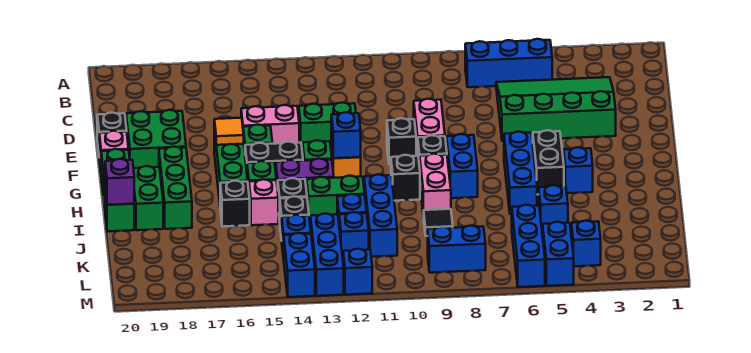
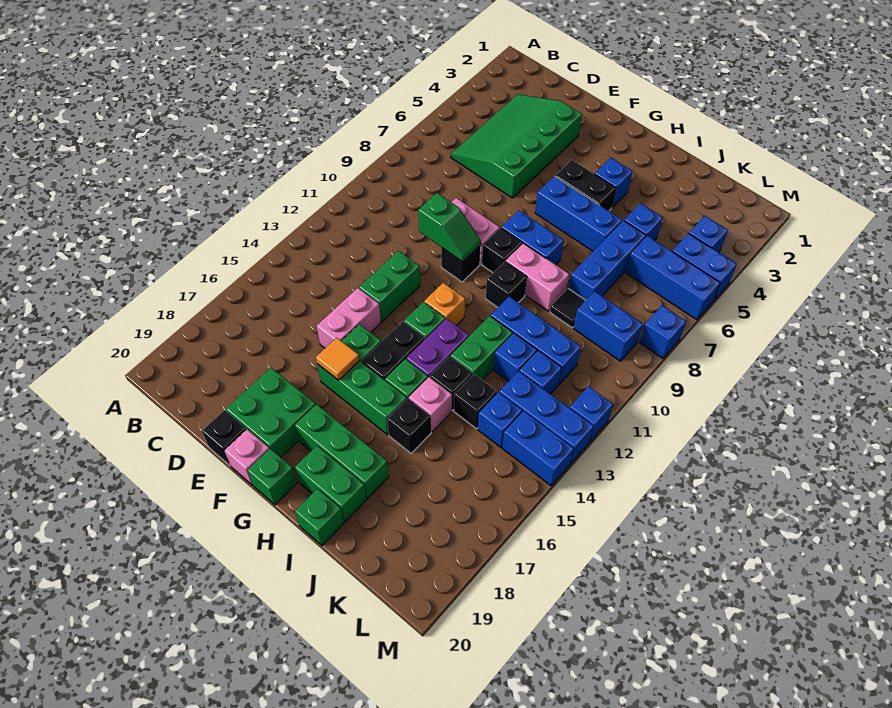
blue 1x3 brick [465,39,552,87] -> blue 1x3 brick moved to [569,221,646,300]
none -> green 1x2 slope [418,193,481,262]
blue 1x1 brick [331,112,361,158] -> blue 1x1 brick moved to [640,305,686,359]
purple 1x1 brick [105,159,134,205] -> none
blue 1x2 brick [428,226,486,273] -> blue 1x2 brick turned to [573,291,643,361]

